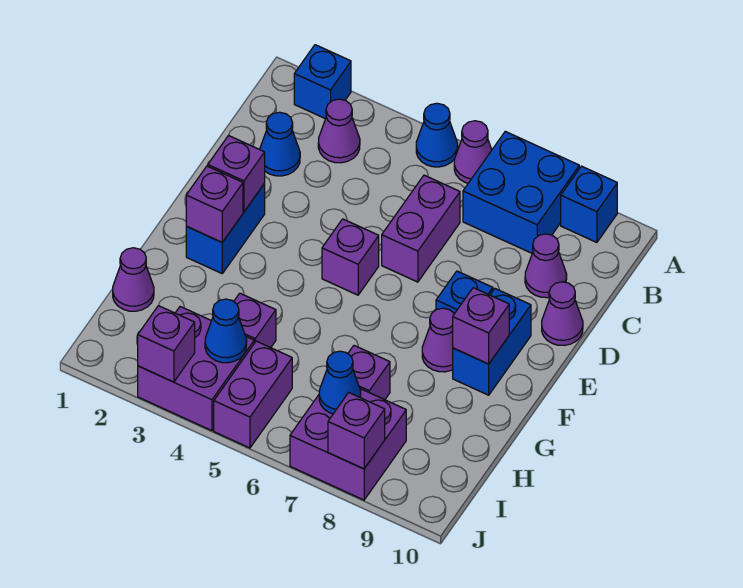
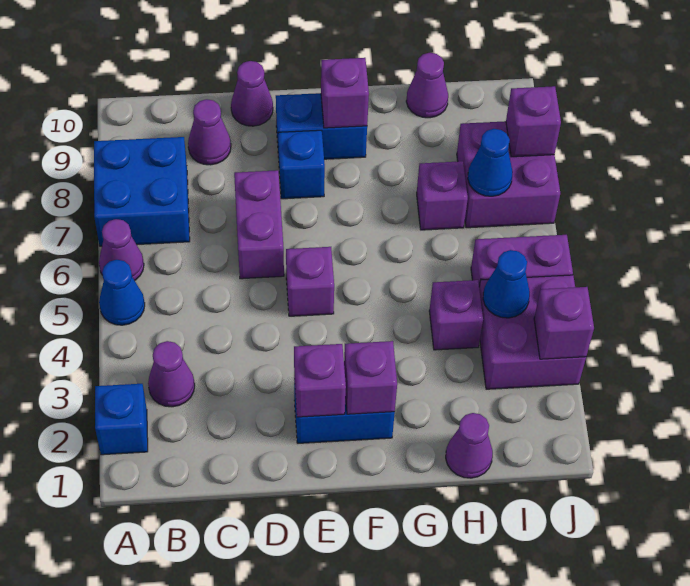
blue 1x1 brick [561,166,617,242] -> none
blue 1x1 cone [260,112,300,176] -> none
purple 1x2 brick [382,175,460,282] -> purple 1x2 brick turned to [234,170,284,279]
purple 1x1 cone [422,308,454,372] -> purple 1x1 cone moved to [406,53,448,118]

